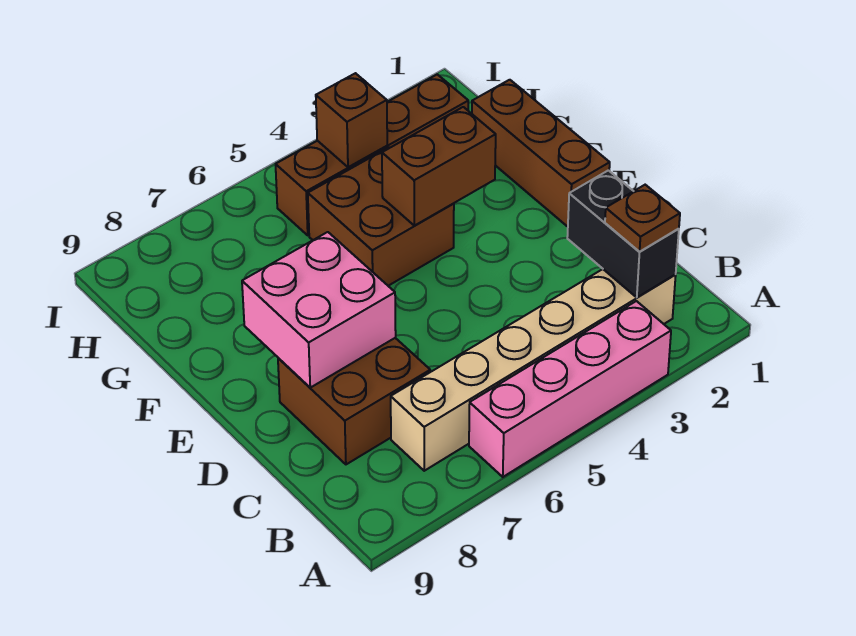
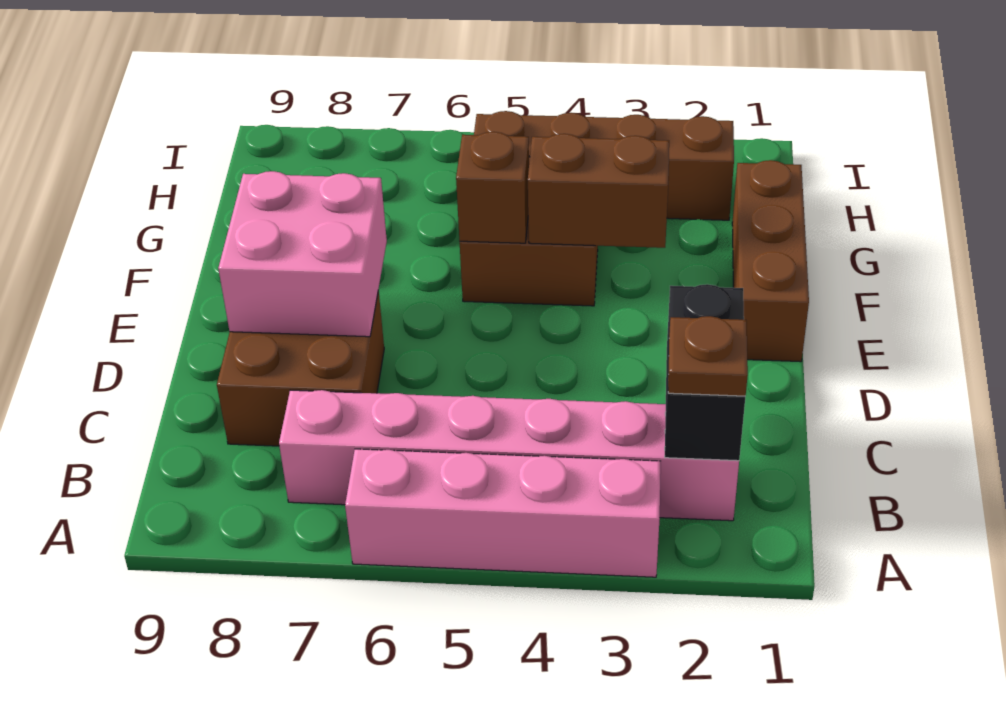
tan 1x6 brick [391,269,676,471] -> pink 1x6 brick [279,390,739,521]
brown 1x1 brick [316,73,387,167] -> brown 1x1 brick moved to [456,132,529,243]

